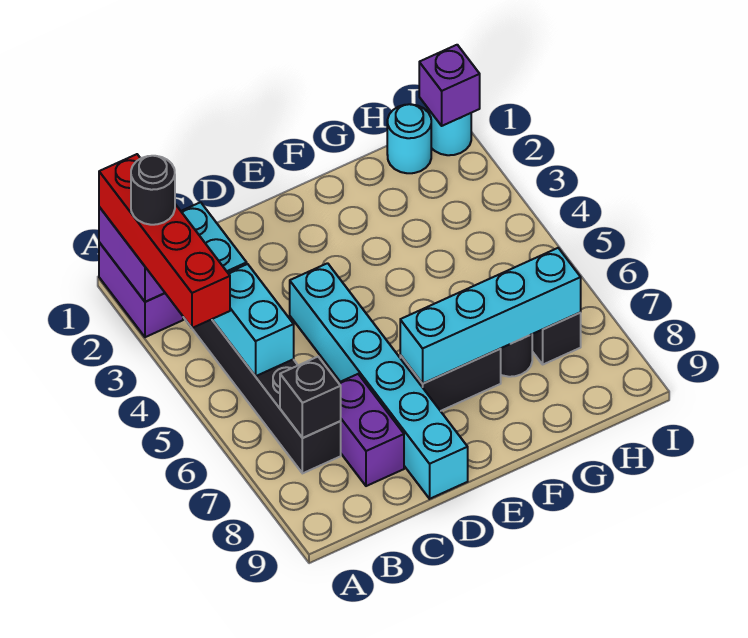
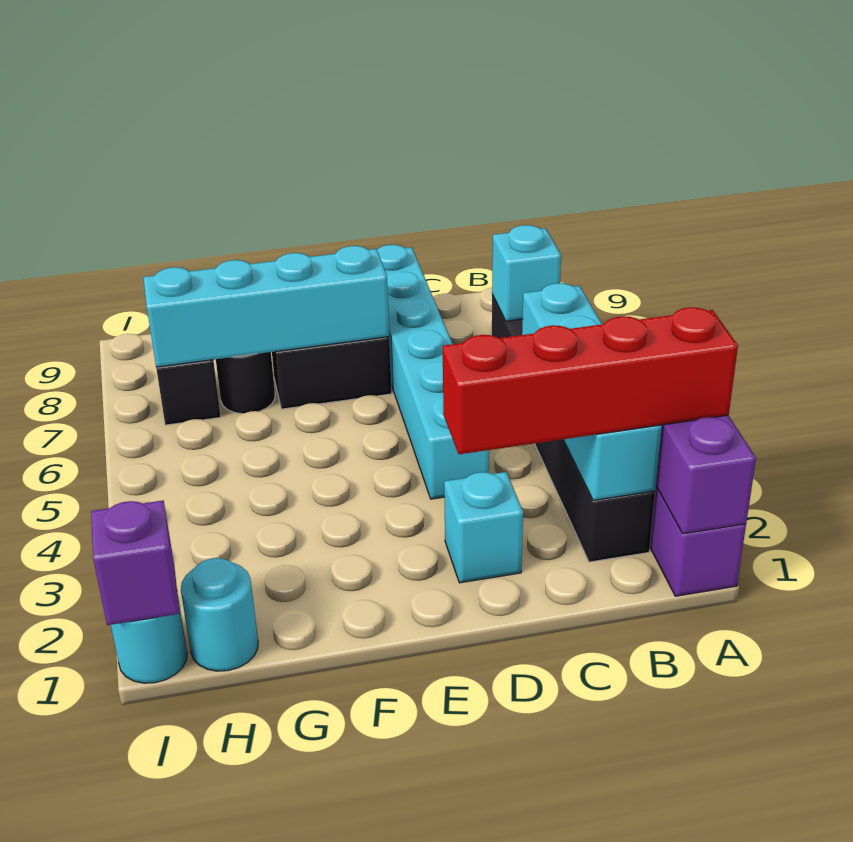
red 1x4 brick [99,154,230,328] -> red 1x4 brick turned to [443,307,738,454]
black 1x1 round brick [131,156,175,225] -> none
black 1x1 brick [280,357,341,438] -> cyan 1x1 brick [492,225,561,321]
purple 1x2 brick [339,374,404,486] -> none
none -> cyan 1x1 brick [444,472,523,583]

